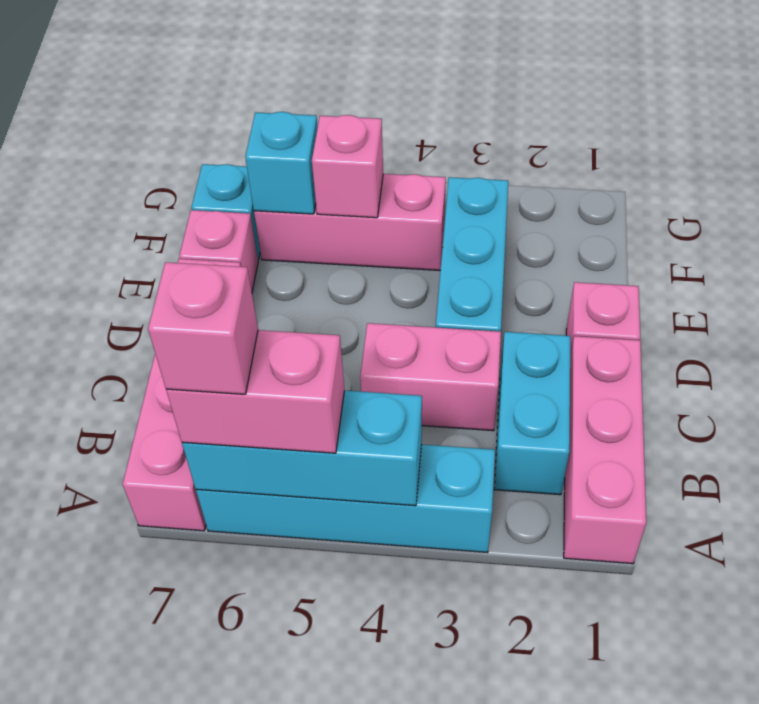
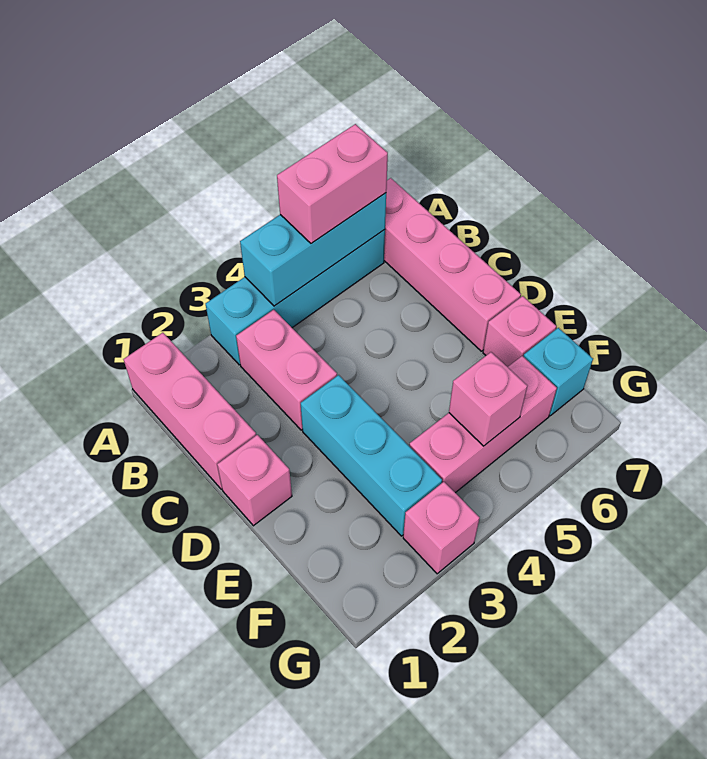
pink 1x1 brick [148,262,258,394] -> pink 1x1 brick moved to [403,482,480,574]
cyan 1x2 brick [494,332,570,495] -> none
pink 1x2 brick [360,323,501,431] -> pink 1x2 brick turned to [236,310,337,430]
cyan 1x1 brick [245,112,318,214] -> none

